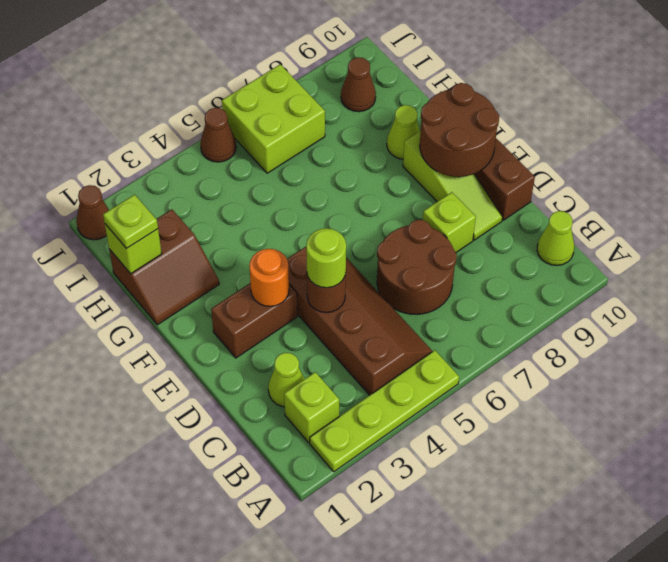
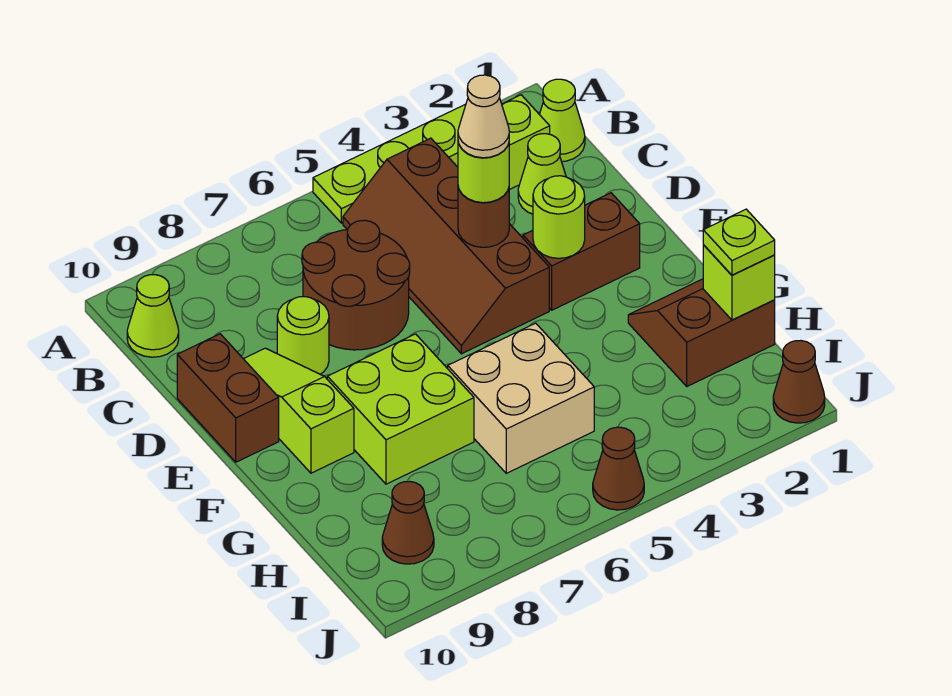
none -> tan 1x1 cone [458,75,509,158]
lime 1x1 brick [423,192,476,252] -> lime 1x1 round brick [277,297,329,374]
orange 1x1 round brick [249,249,289,306] -> lime 1x1 round brick [533,176,585,258]
brown 2x2 round brick [420,83,499,177] -> none
none -> tan 2x2 brick [448,323,594,473]
lime 1x1 cone [387,105,420,159] -> lime 1x1 cone moved to [539,79,585,162]
lime 2x2 brick [222,64,325,173] -> lime 2x2 brick moved to [327,334,474,484]

